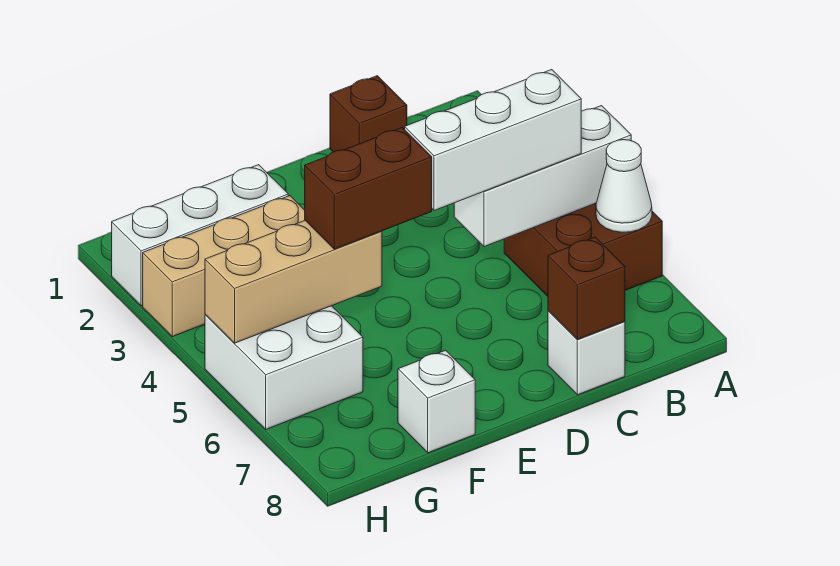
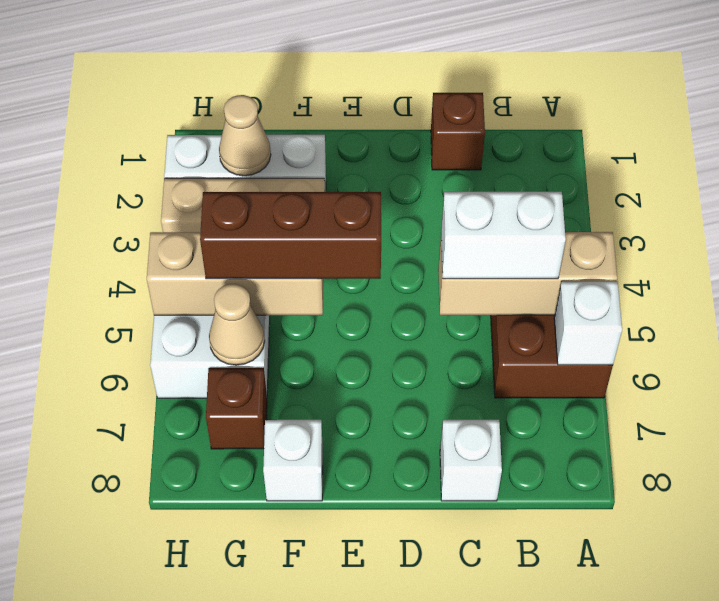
white 1x3 brick [454,106,631,247] -> tan 1x3 brick [438,232,617,315]
white 1x1 cone [596,140,652,232] -> white 1x1 brick [554,281,622,365]
white 1x3 brick [405,70,581,211] -> white 1x2 brick [441,192,566,279]
brown 1x1 brick [548,237,625,340] -> brown 1x1 brick moved to [206,368,267,449]
brown 1x2 brick [305,128,432,249] -> brown 1x3 brick [200,192,381,279]
none -> tan 1x1 cone [219,95,271,176]
none -> tan 1x1 cone [209,284,265,365]

